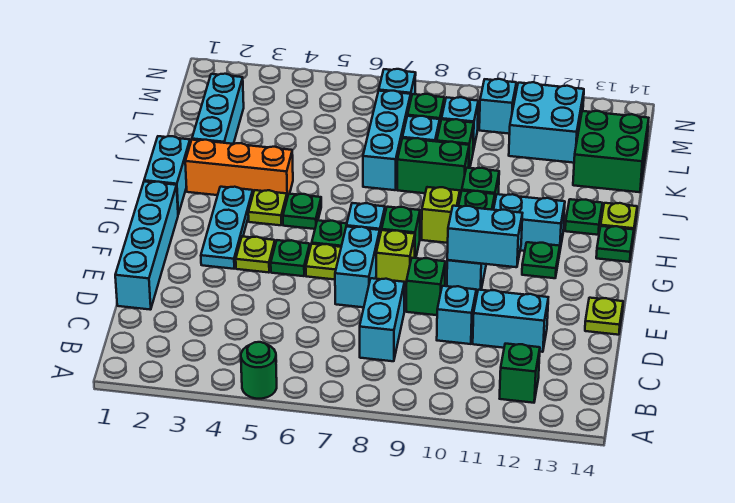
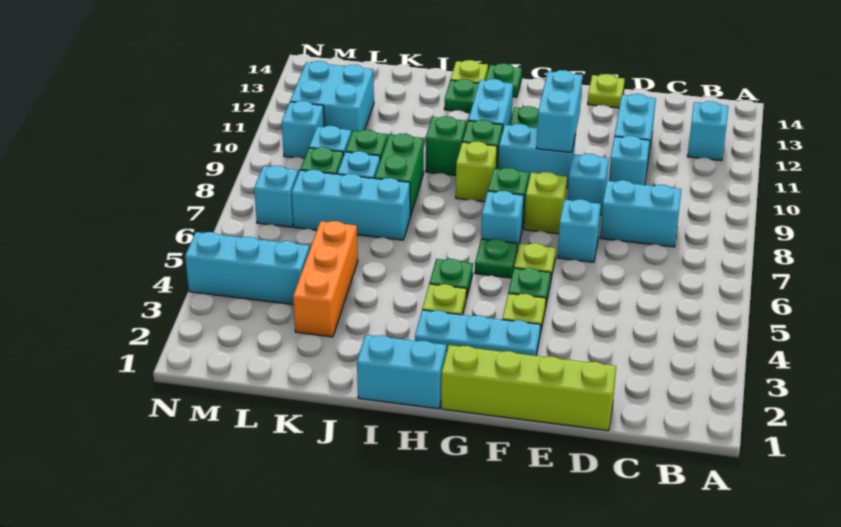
green 1x1 round brick [241,342,277,399] -> none
green 1x1 brick [500,344,540,403] -> cyan 1x1 brick [687,101,728,161]
cyan 1x4 brick [115,181,178,310] -> lime 1x4 brick [441,345,616,431]
cyan 1x2 brick [335,226,380,307] -> cyan 1x1 brick [557,199,601,262]
green 1x1 brick [406,258,445,315] -> cyan 1x1 brick [567,154,609,215]
orange 1x3 brick [185,140,293,197] -> orange 1x3 brick moved to [293,221,358,337]
cyan 1x3 brick [192,74,244,144] -> cyan 1x3 brick moved to [185,232,310,305]
green 2x2 brick [573,111,649,192] -> none

